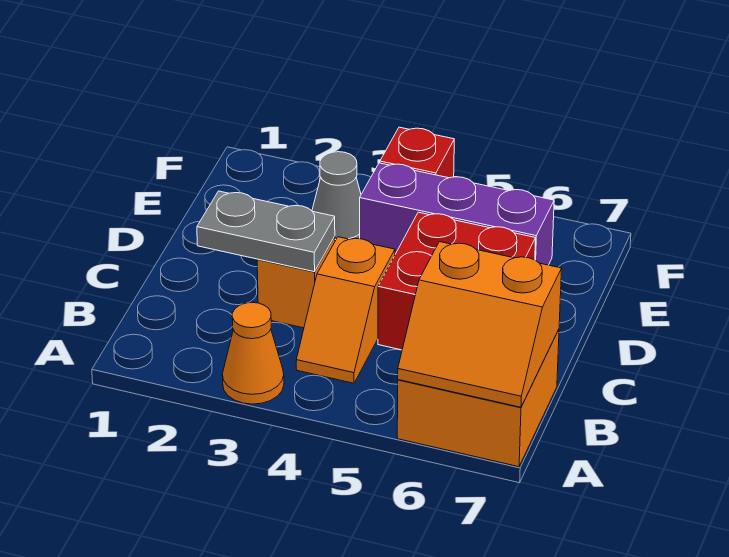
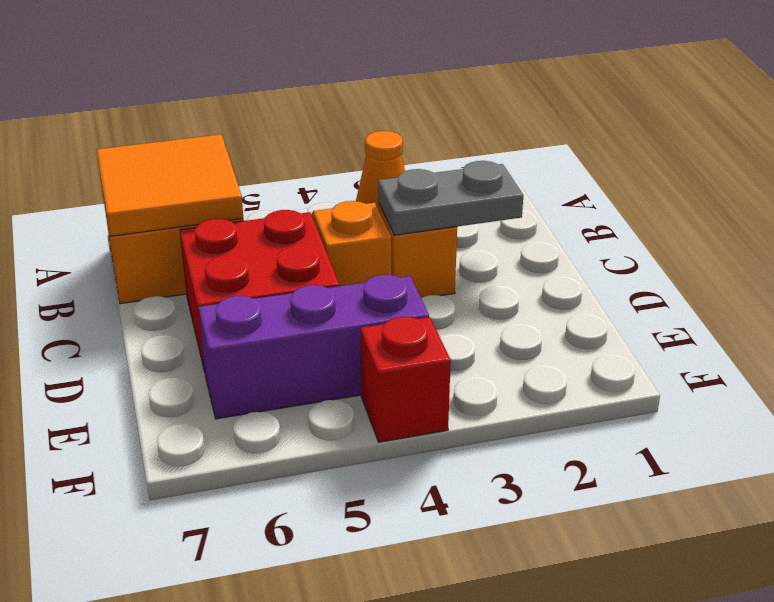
orange 2x2 slope [398,242,562,407] -> orange 2x2 tile [97,134,243,236]
grey 1x1 cone [312,152,361,241] -> none

